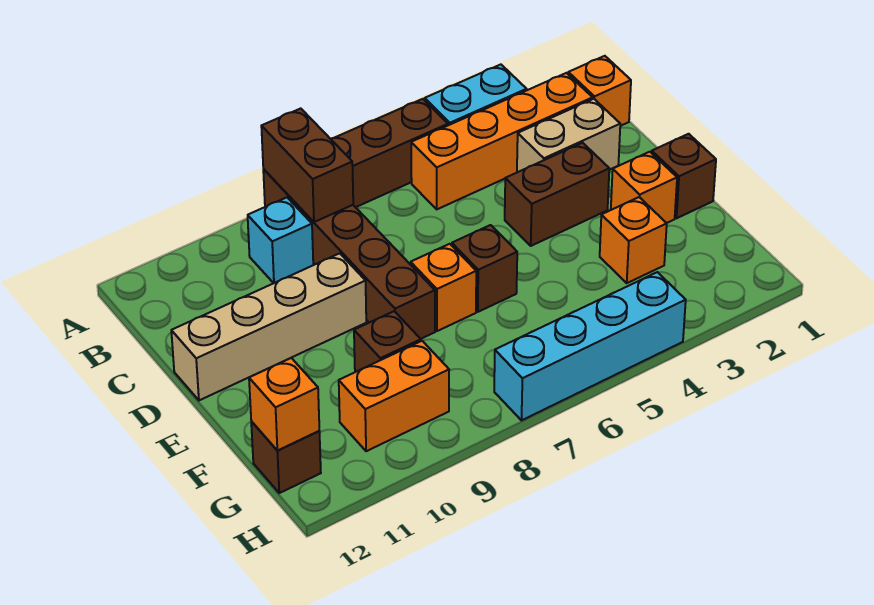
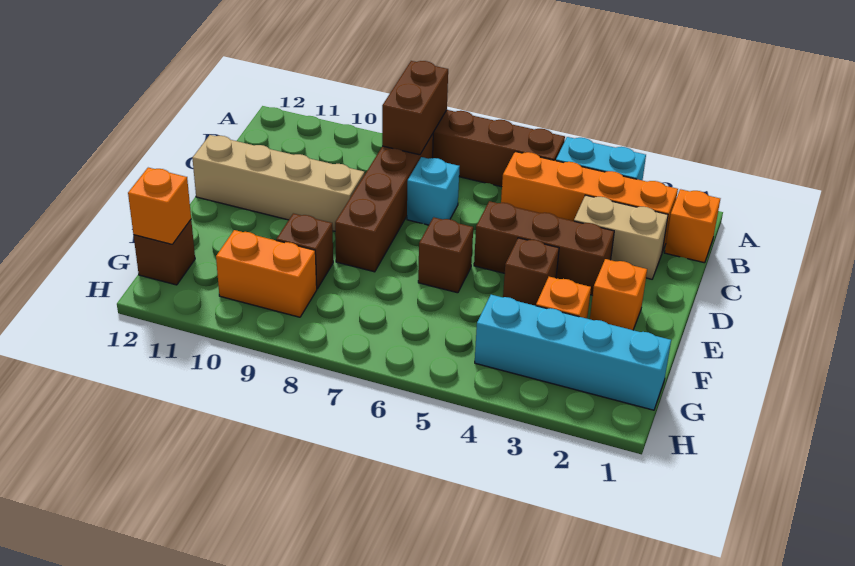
cyan 1x1 brick [248,197,313,283] -> cyan 1x1 brick moved to [407,157,460,225]
brown 1x2 brick [505,143,609,246] -> brown 1x3 brick [474,201,614,295]
brown 1x1 brick [652,134,716,218] -> brown 1x1 brick moved to [503,238,559,306]
orange 1x1 brick [411,244,476,331] -> none
cyan 1x4 brick [494,272,686,420] -> cyan 1x4 brick moved to [475,295,671,410]

